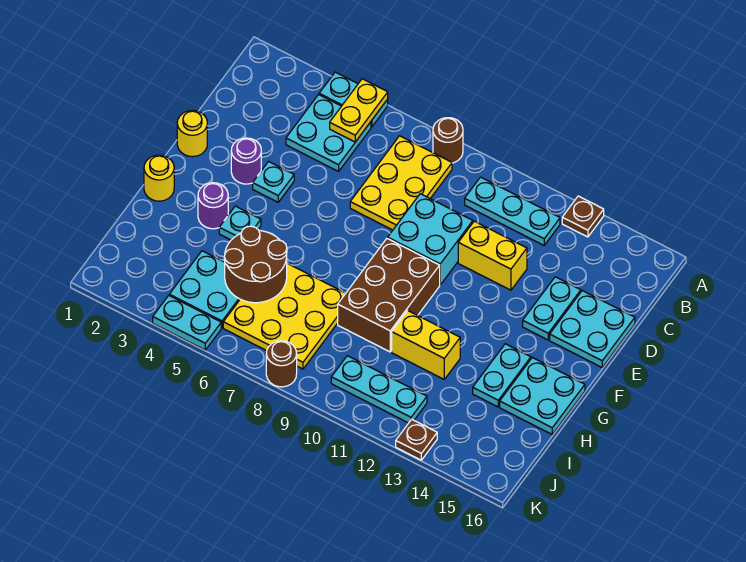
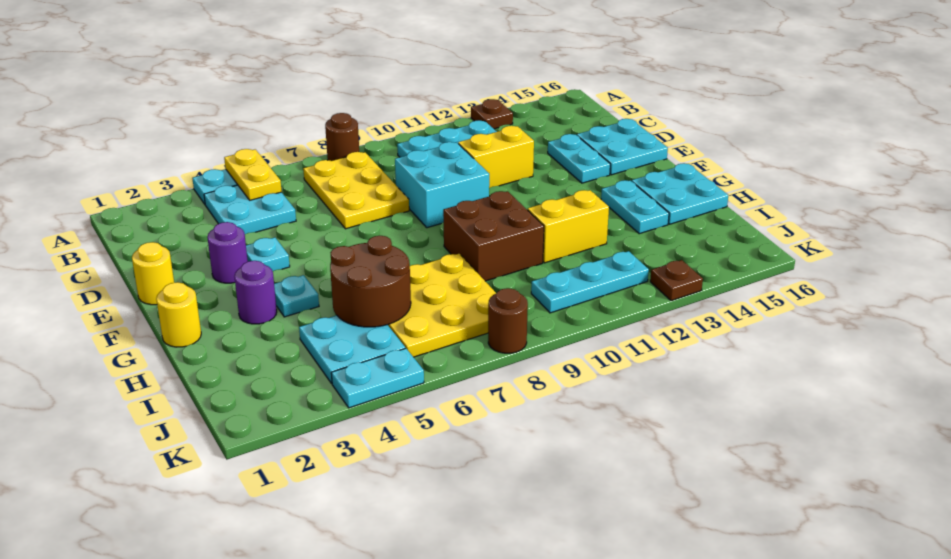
brown 2x3 brick [338,238,440,352] -> brown 2x2 brick [443,191,544,281]

